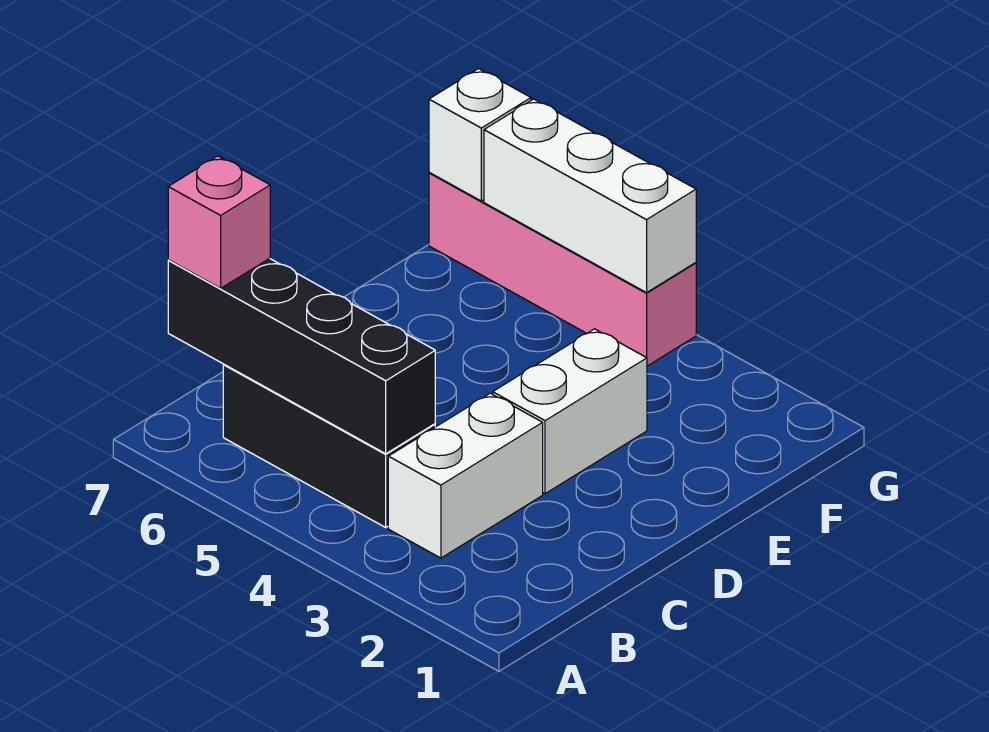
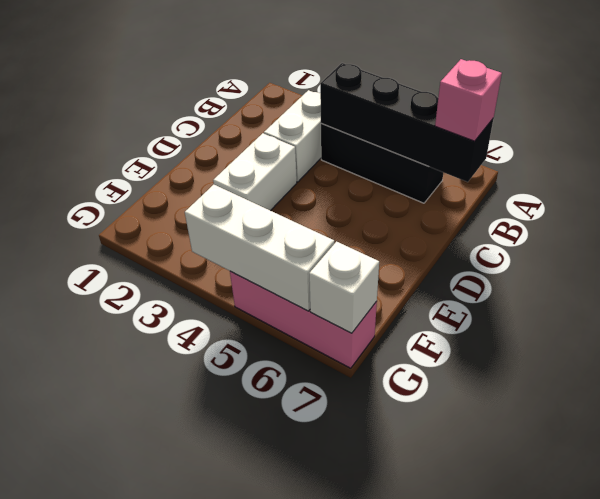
pink 1x4 brick [429,173,696,366] -> pink 1x3 brick [230,271,377,368]

